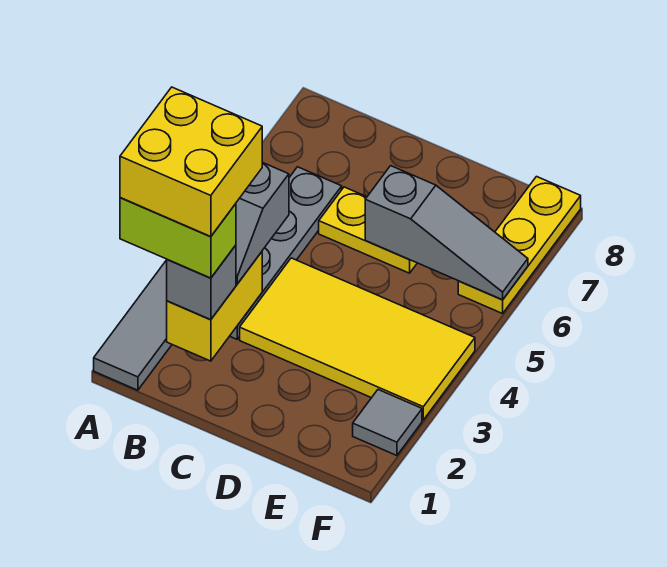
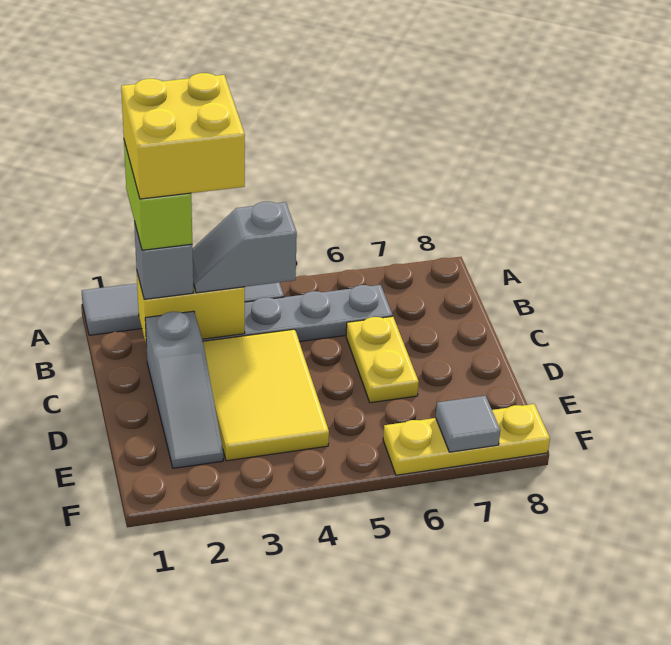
yellow 2x4 tile [240,258,475,420] -> yellow 2x3 tile [203,329,329,461]
grey 1x3 slope [365,166,528,300] -> grey 1x3 slope moved to [145,311,223,468]
grey 1x1 tile [353,390,422,456] -> grey 1x1 tile moved to [436,396,500,452]

